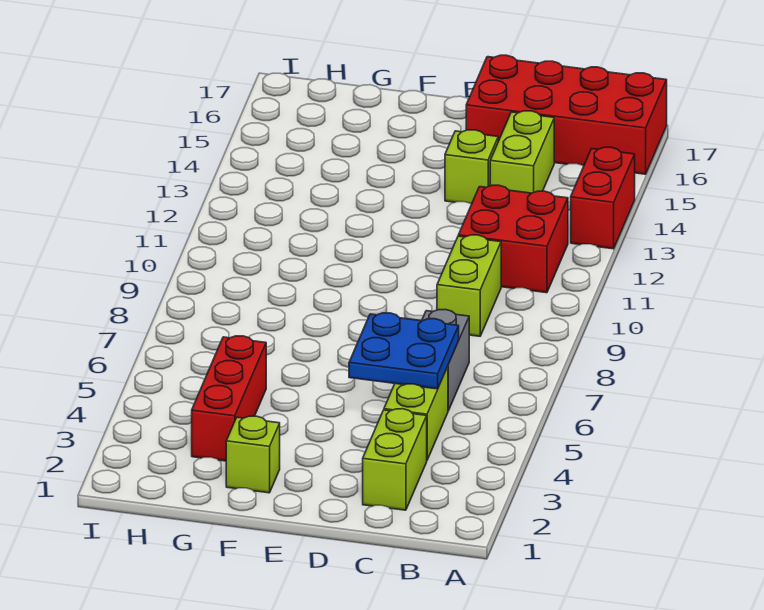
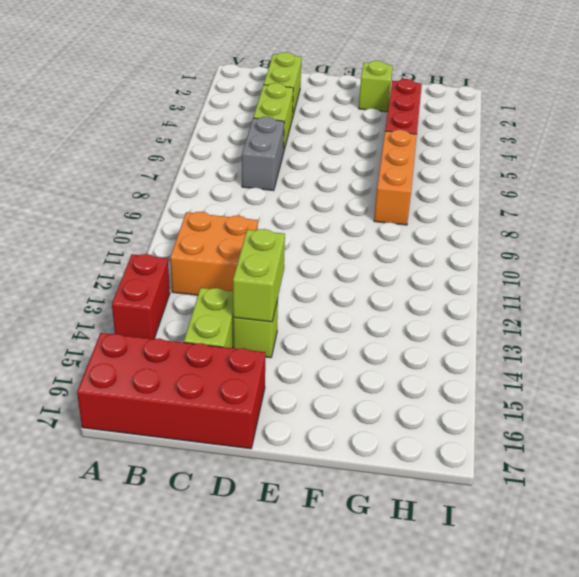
red 2x2 brick [458,185,568,293] -> orange 2x2 brick [170,212,258,295]
blue 2x2 plate [349,313,459,389] -> none
lime 1x2 brick [437,235,501,336] -> lime 1x2 brick moved to [233,229,285,322]
none -> orange 1x3 brick [374,130,417,225]

